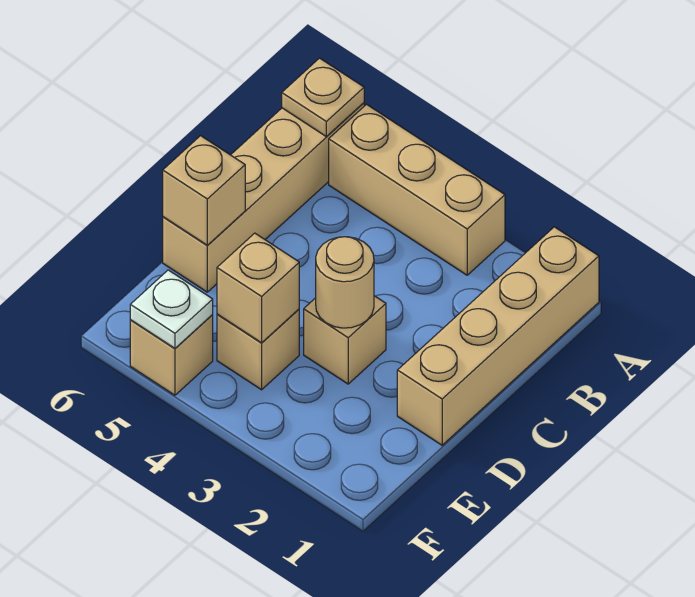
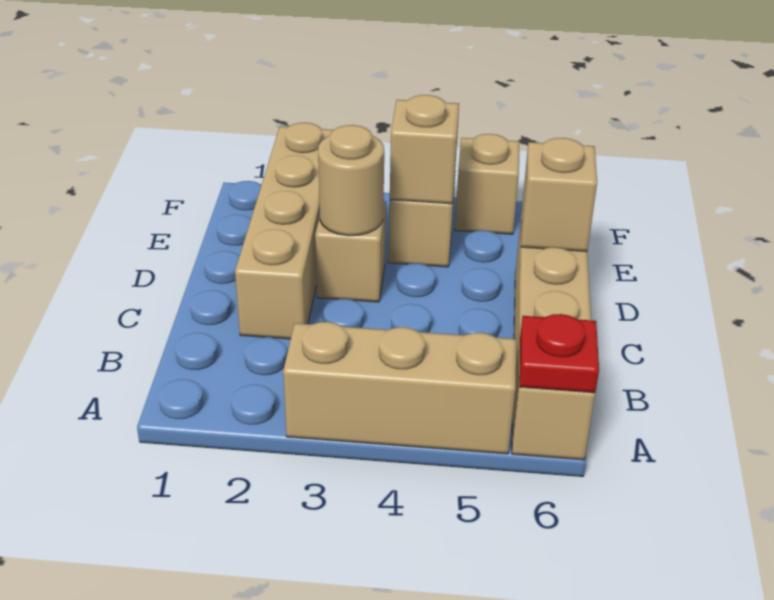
tan 1x4 brick [397,227,599,445] -> tan 1x4 brick moved to [235,123,333,339]
tan 1x1 plate [282,58,364,136] -> red 1x1 plate [519,314,599,393]
white 1x1 plate [130,270,213,348] -> none

